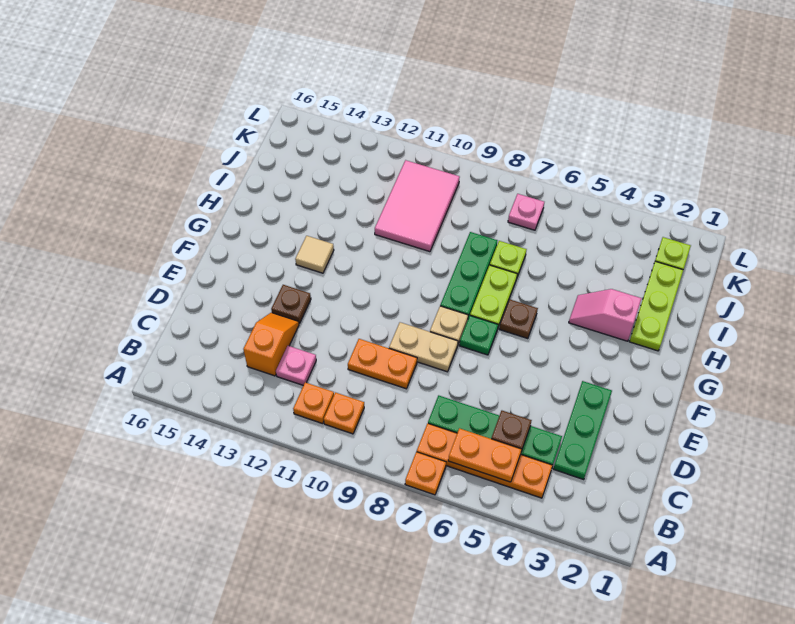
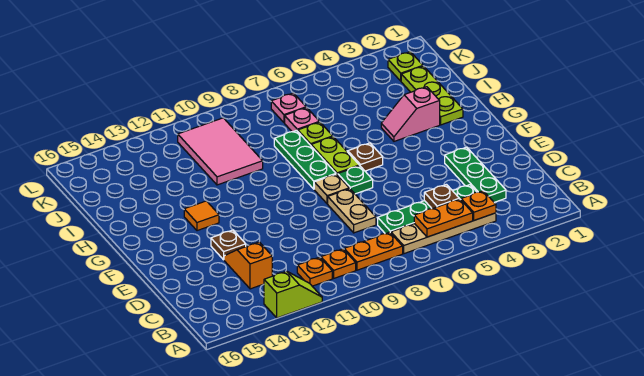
orange 1x1 plate [405,452,446,495] -> orange 1x1 plate moved to [461,191,496,220]
none -> lime 1x2 slope [264,271,322,318]
orange 1x4 plate [417,423,553,498] -> tan 1x4 plate [391,213,496,254]
pink 1x1 plate [276,346,316,385] -> pink 1x1 plate moved to [285,108,319,132]
orange 1x2 plate [348,339,417,389] -> orange 1x2 plate moved to [344,232,403,270]
tan 1x2 plate [389,322,458,372] -> tan 1x2 plate turned to [328,189,376,233]
tan 1x1 tile [295,236,334,273] -> orange 1x1 tile [184,201,219,231]

